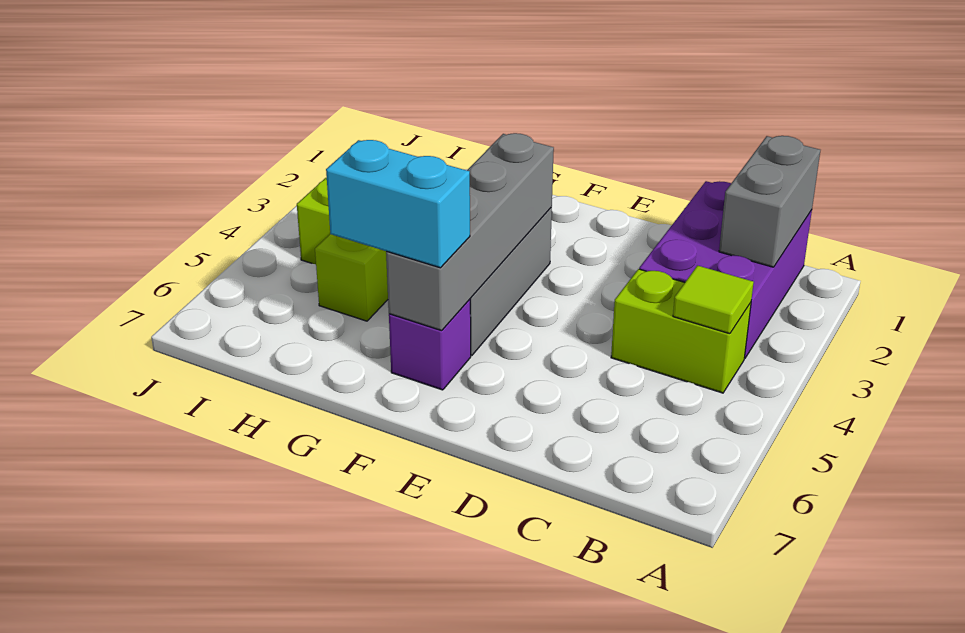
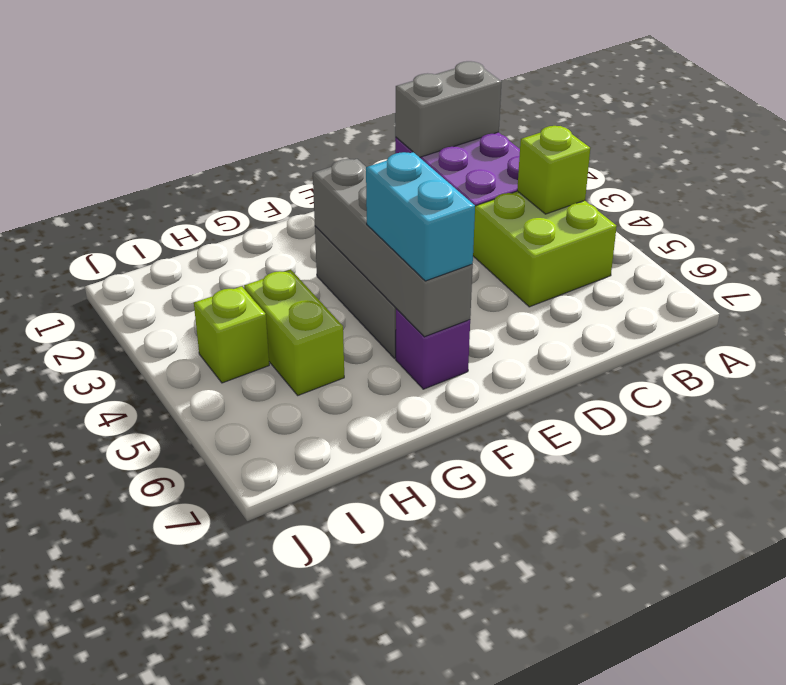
grey 1x2 brick [719,136,820,267] -> grey 1x2 brick turned to [395,61,501,157]
lime 1x2 brick [611,269,751,393] -> lime 2x2 brick [473,191,617,307]
lime 1x1 tile [673,266,754,334] -> lime 1x1 brick [517,126,590,214]
cyan 1x2 brick [326,140,470,268] -> cyan 1x2 brick turned to [366,152,475,281]

